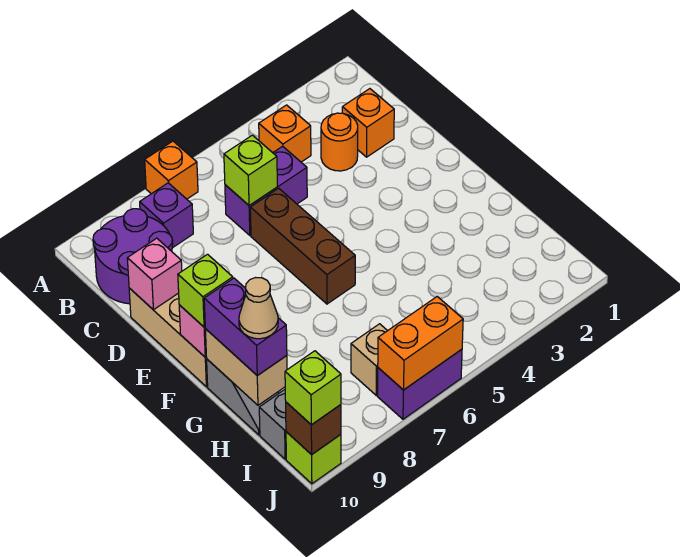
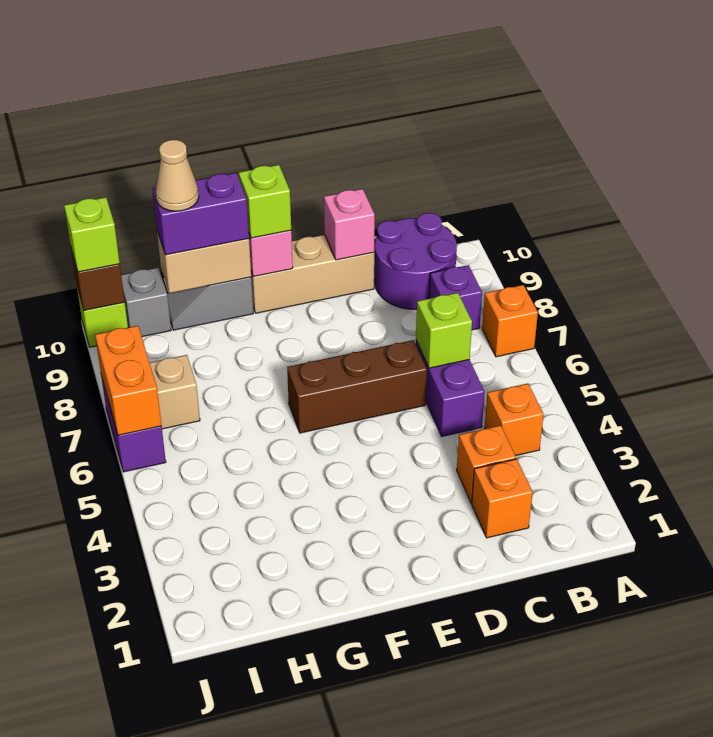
orange 1x1 round brick [321,113,358,171] -> orange 1x1 brick [457,425,516,503]

